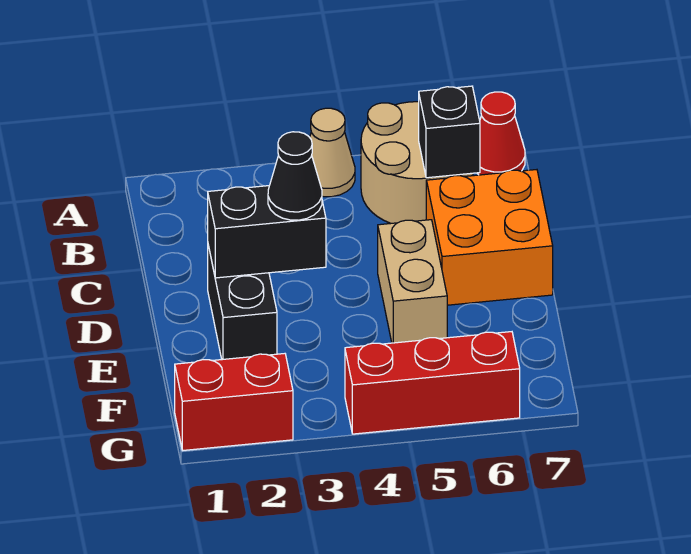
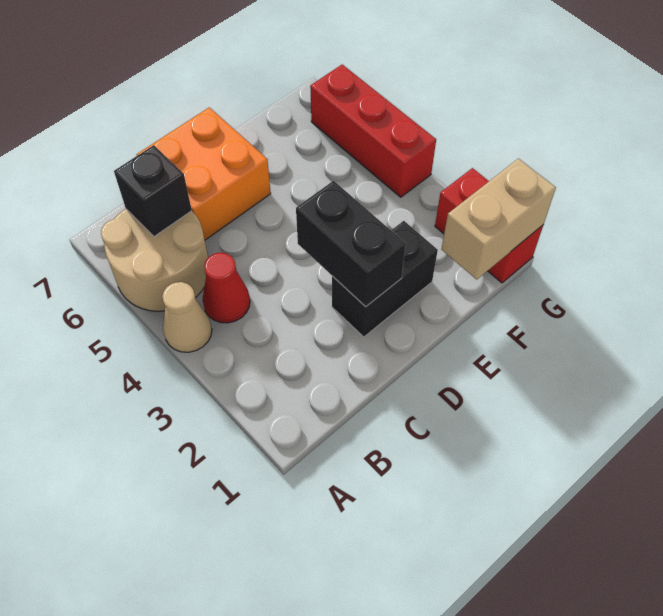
red 1x1 cone [477,92,525,175] -> red 1x1 cone moved to [203,253,250,323]
black 1x1 cone [268,132,322,220] -> none
tan 1x2 brick [378,220,447,343] -> tan 1x2 brick moved to [441,159,556,280]

